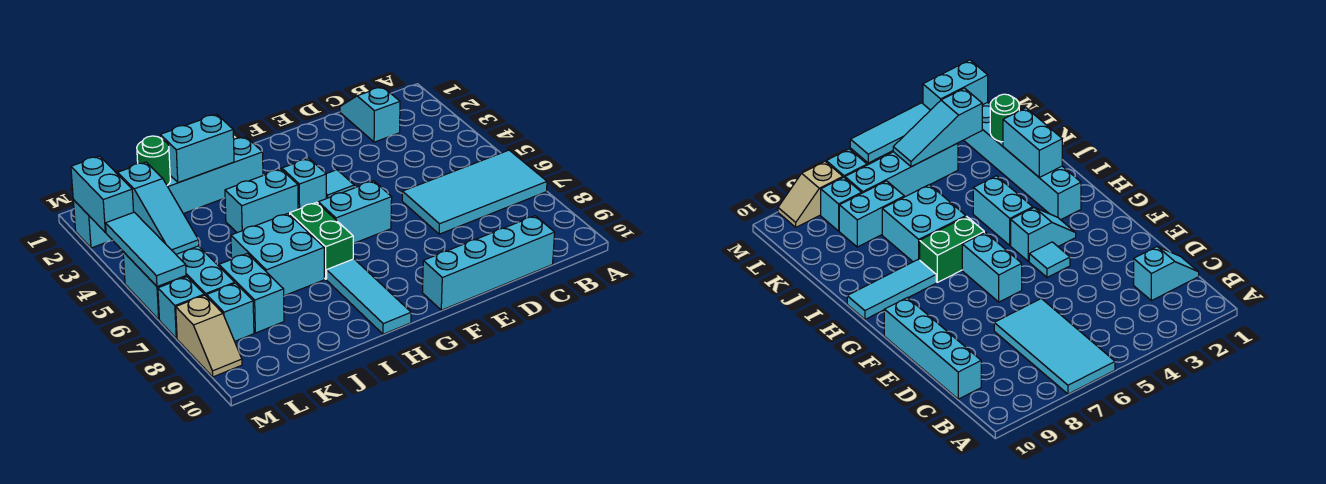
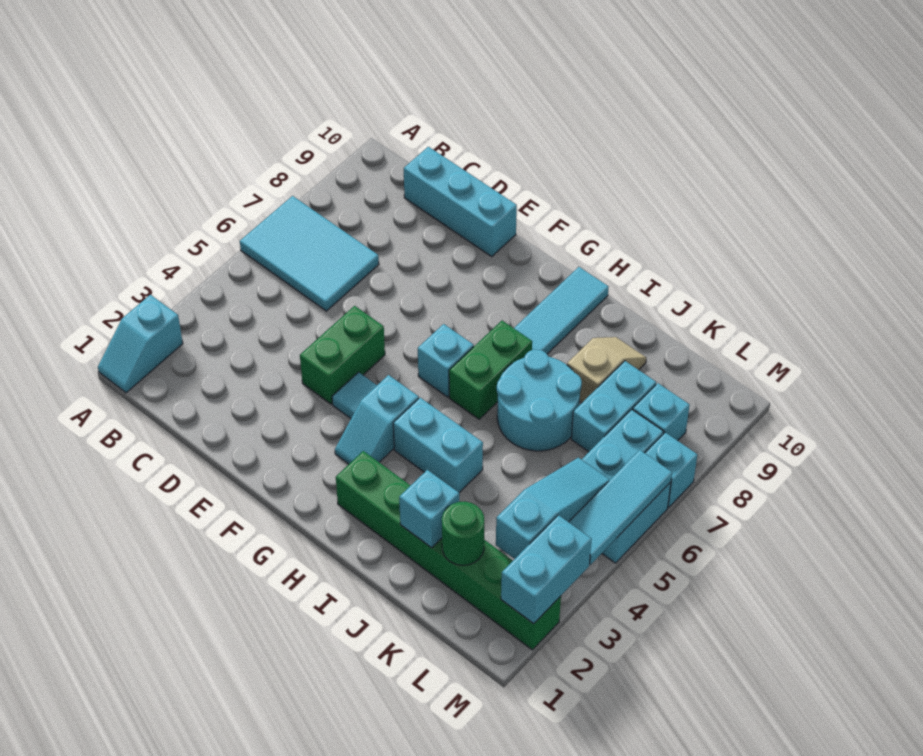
cyan 2x4 tile [402,150,547,234] -> cyan 2x3 tile [240,196,379,311]
cyan 1x2 slope [340,87,400,142] -> cyan 1x2 slope moved to [98,295,183,393]
cyan 1x4 brick [422,216,555,310] -> cyan 1x3 brick [404,147,517,256]
none -> green 1x2 brick [300,306,385,404]
cyan 1x2 brick [318,181,392,244] -> cyan 1x1 brick [418,324,474,397]
cyan 1x6 brick [73,137,263,248] -> green 1x6 brick [336,451,561,650]
cyan 1x2 brick [160,114,234,183] -> cyan 1x1 brick [399,470,459,548]
cyan 2x2 brick [231,214,324,296] -> cyan 2x2 round brick [497,350,582,451]
tan 1x2 slope [176,295,242,377] -> tan 1x2 slope moved to [567,337,646,403]

